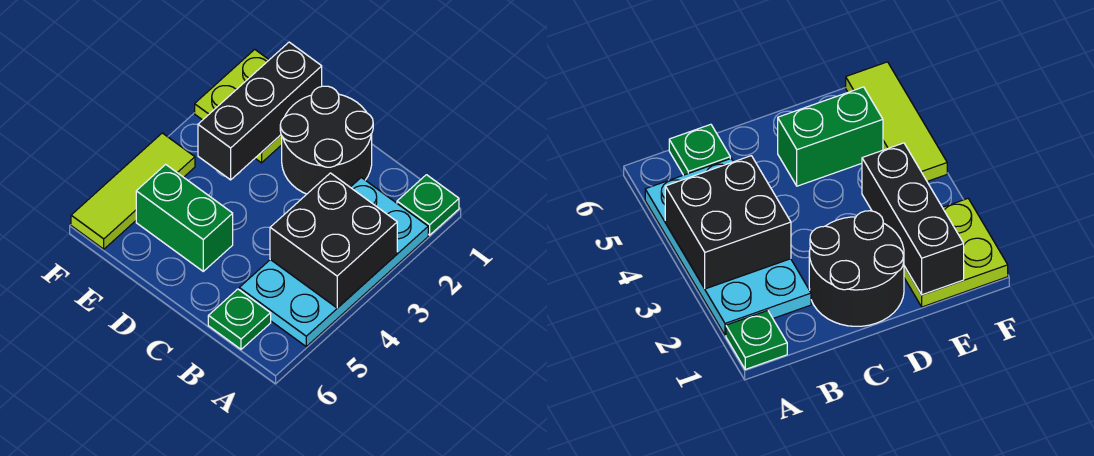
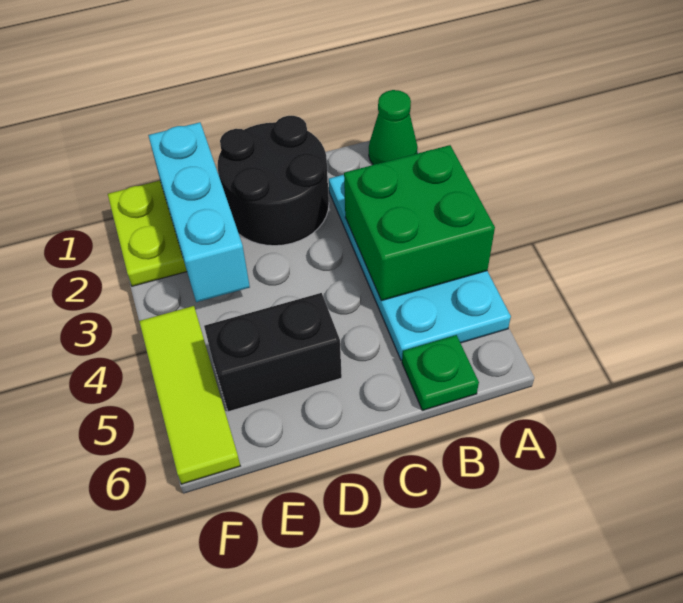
green 1x1 plate [397,175,459,235] -> green 1x1 cone [369,90,418,165]
black 2x2 brick [270,173,397,308] -> green 2x2 brick [344,145,495,301]
green 1x2 brick [136,164,233,271] -> black 1x2 brick [204,293,342,412]
black 1x3 brick [198,42,322,180] -> cyan 1x3 brick [148,122,250,302]

